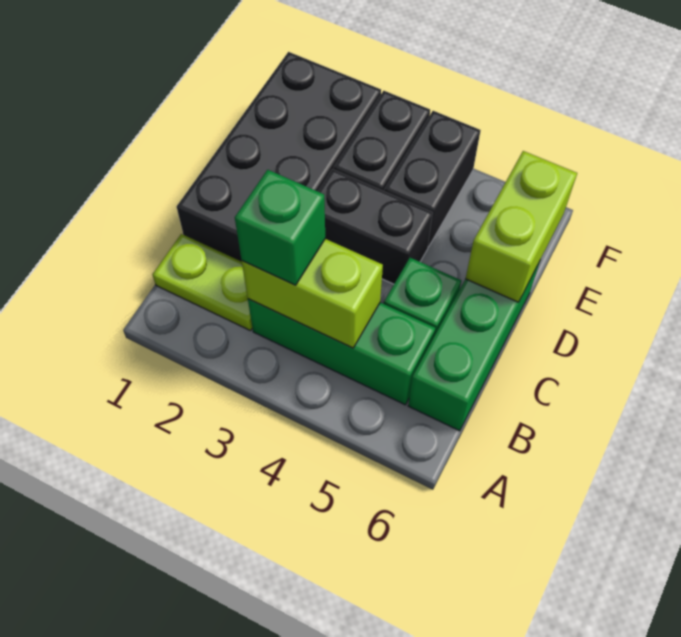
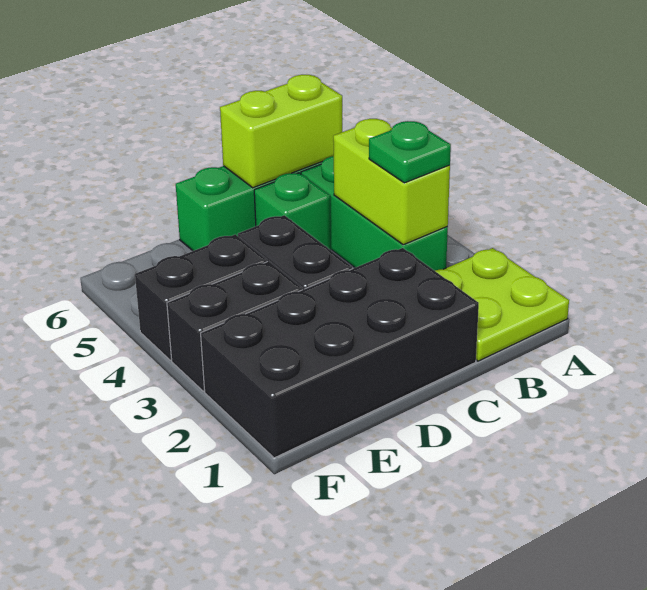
lime 1x2 plate [153,234,252,331] -> lime 2x2 plate [435,248,569,361]
green 1x1 brick [235,170,325,285] -> green 1x1 plate [369,121,451,183]
lime 1x2 brick [465,151,577,302] -> lime 1x2 brick moved to [220,75,342,188]

